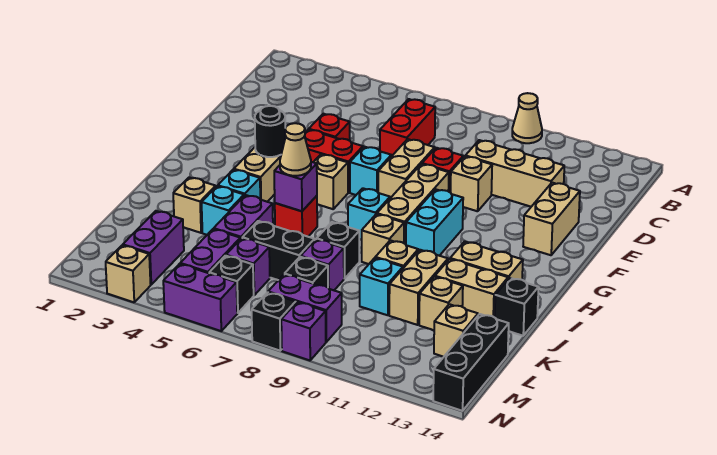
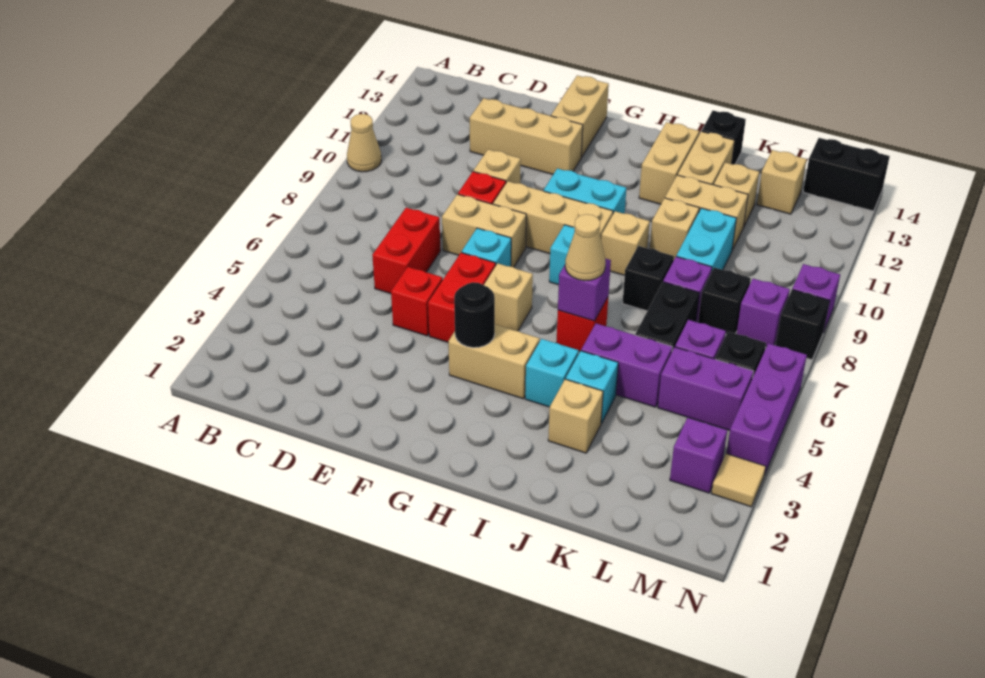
red 1x2 brick [380,99,435,157] -> red 1x2 brick turned to [372,208,440,294]
tan 1x3 brick [466,140,564,207] -> tan 1x3 brick turned to [470,98,583,174]
tan 1x2 brick [523,183,580,255] -> tan 1x2 brick turned to [551,76,609,157]
cyan 1x1 brick [360,258,403,315] -> cyan 1x2 brick [676,208,736,270]
purple 1x2 brick [123,211,184,284] -> purple 1x1 brick [670,418,727,493]
black 1x3 brick [433,314,509,411] -> black 1x2 brick [803,138,890,211]
purple 1x2 brick [268,274,342,342] -> purple 1x1 brick [737,279,790,346]
tan 1x1 brick [106,245,151,302] -> tan 1x1 tile [711,454,766,507]
purple 1x2 brick [163,264,237,331] -> purple 1x3 brick [726,343,807,475]

